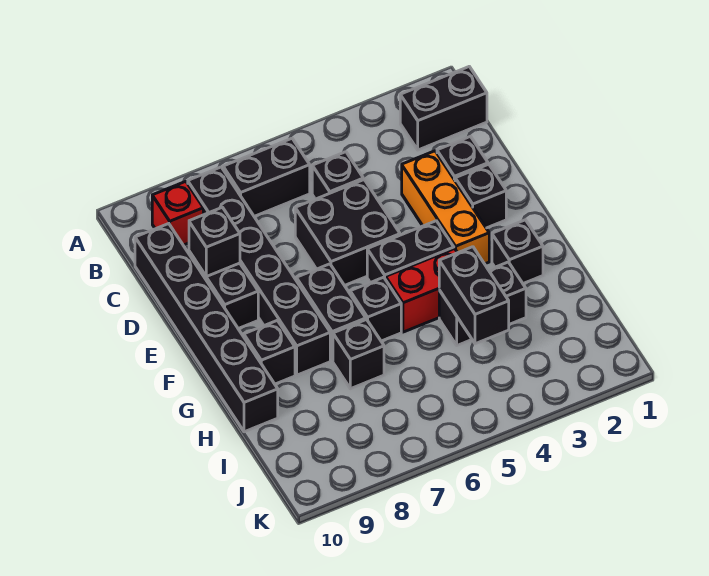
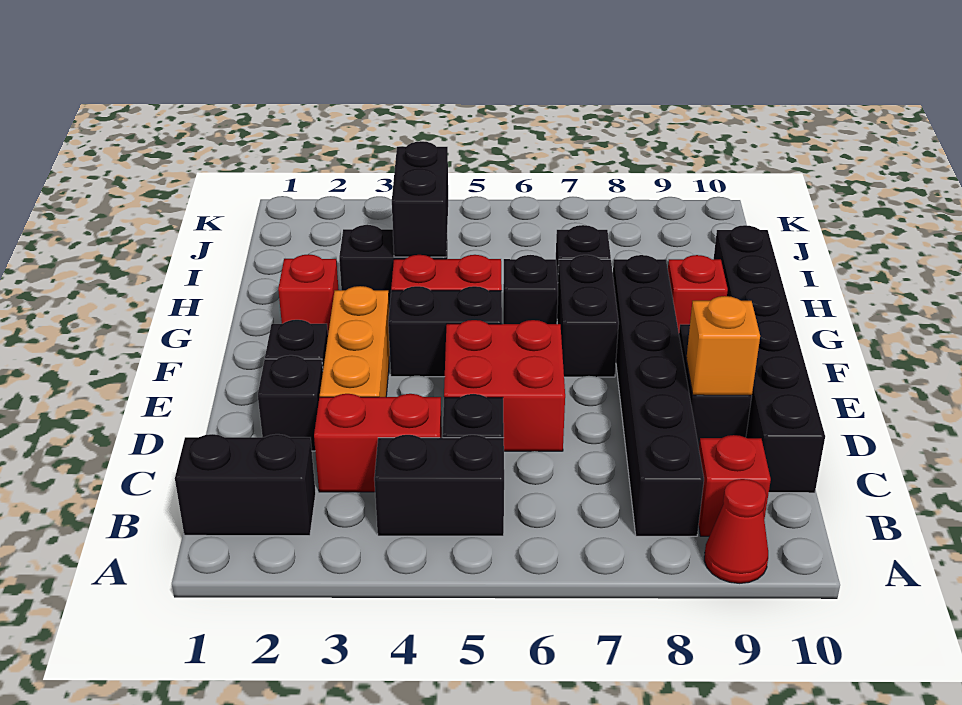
none -> red 1x1 cone [704,479,768,583]
black 1x2 brick [223,138,310,216] -> black 1x2 brick moved to [374,435,504,536]
none -> red 1x2 brick [314,394,442,492]
black 2x2 brick [295,180,400,285] -> red 2x2 brick [444,320,565,451]
black 1x1 brick [189,207,240,277] -> orange 1x1 brick [686,296,760,395]
black 1x1 brick [492,220,543,284] -> red 1x1 brick [278,254,339,333]
black 1x1 brick [244,320,295,384] -> red 1x1 brick [668,255,728,331]

